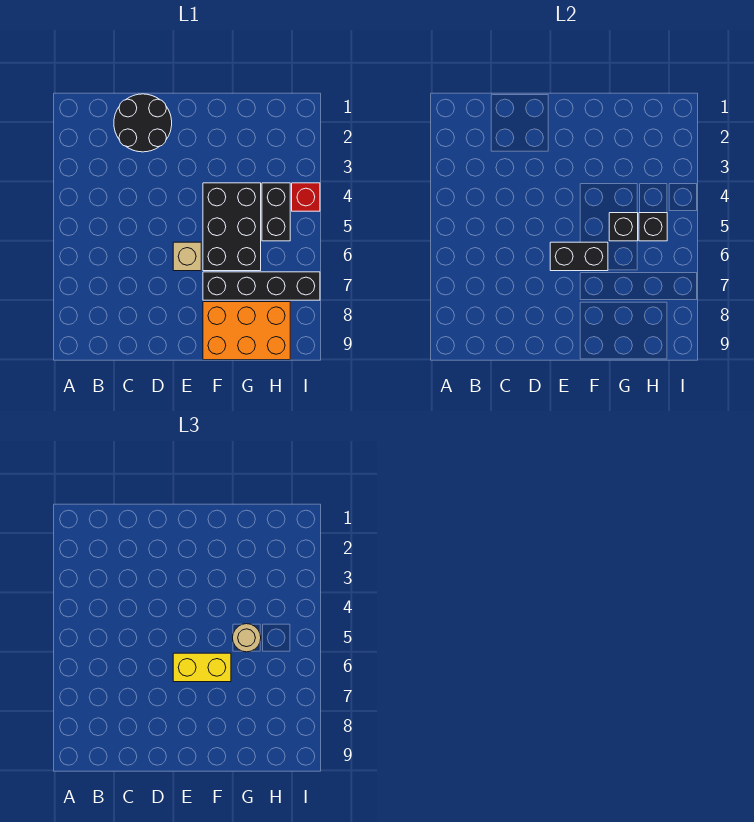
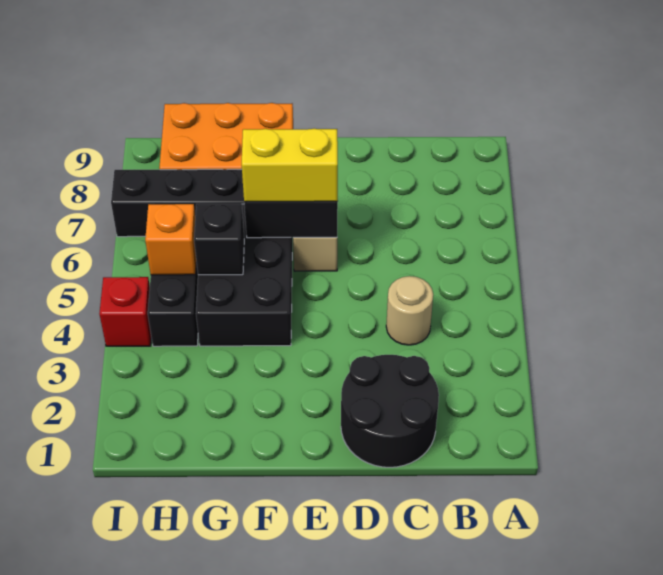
tan 1x1 round brick [233,624,261,652] -> tan 1x1 round brick moved to [386,276,433,345]
black 1x1 brick [639,213,667,241] -> orange 1x1 brick [145,204,196,275]

